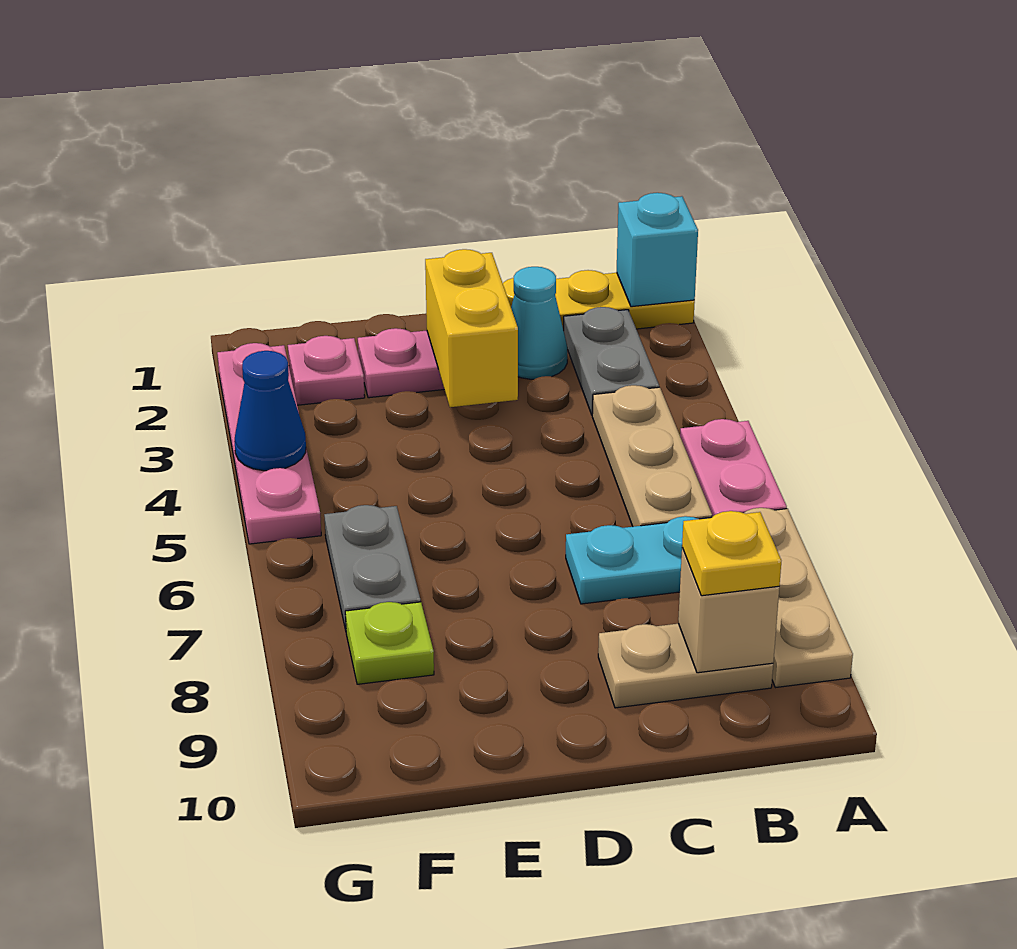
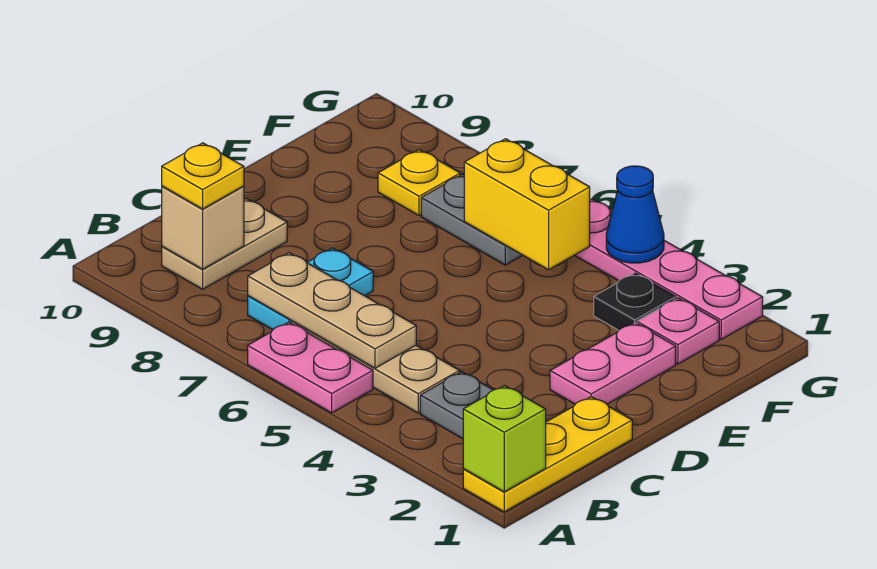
cyan 1x1 brick [617,193,698,307] -> lime 1x1 brick [463,386,546,492]
tan 1x3 plate [745,508,853,688] -> tan 1x3 plate moved to [248,253,416,368]
cyan 1x1 cone [511,267,568,379] -> none
yellow 1x2 brick [425,249,518,407] -> yellow 1x2 brick moved to [464,139,590,270]
none -> black 1x1 plate [594,273,676,330]
lime 1x1 plate [345,602,434,684] -> yellow 1x1 plate [378,149,460,216]

